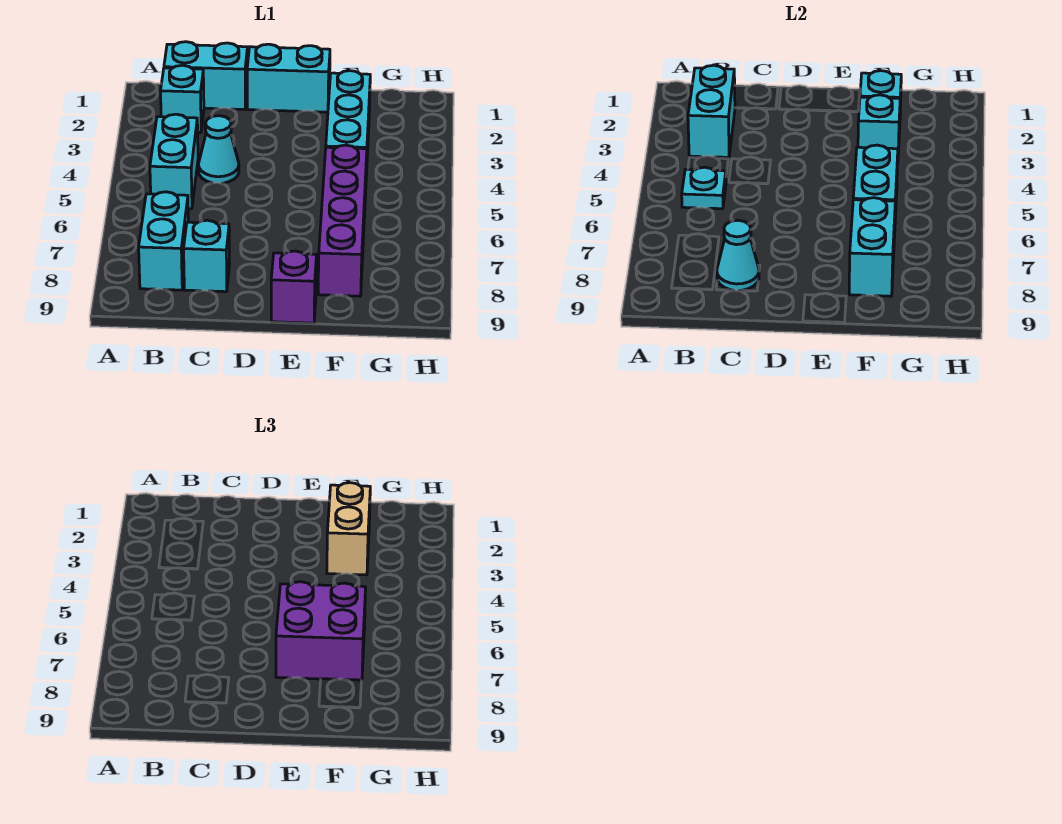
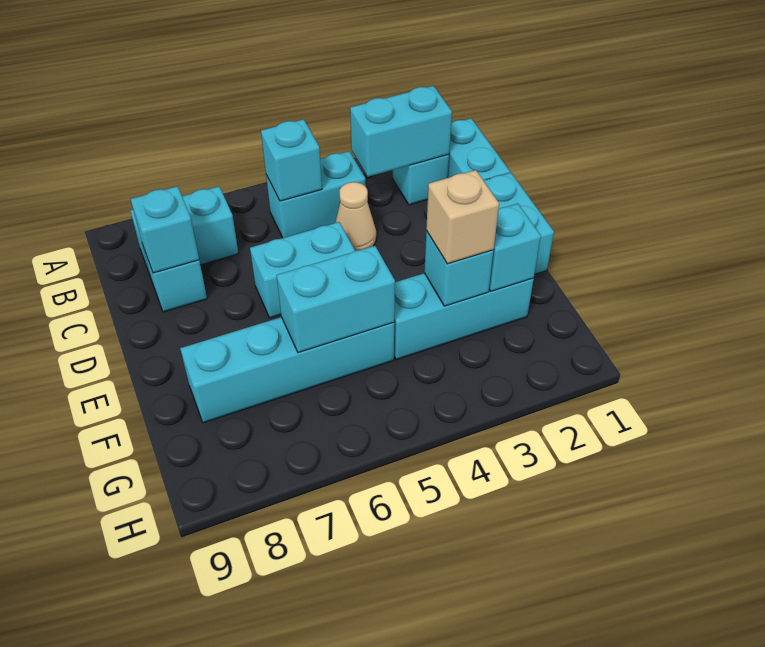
cyan 1x1 plate [682,167,726,209] -> cyan 1x1 brick [261,119,322,201]
cyan 1x1 cone [199,116,239,183] -> tan 1x1 cone [335,182,376,251]
cyan 1x1 cone [717,220,759,291] -> cyan 1x1 brick [131,186,199,273]
purple 2x2 brick [276,582,366,680] -> none
purple 1x1 brick [271,251,316,323] -> none
tan 1x2 brick [327,483,370,575] -> tan 1x1 brick [426,170,499,264]
purple 1x4 brick [318,145,367,296] -> cyan 1x4 brick [180,317,394,423]
cyan 1x2 brick [849,198,895,296] -> cyan 1x2 brick moved to [250,222,355,318]

